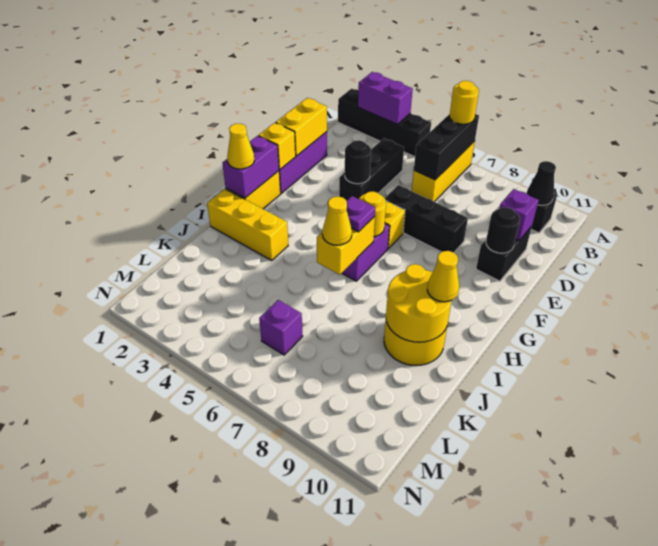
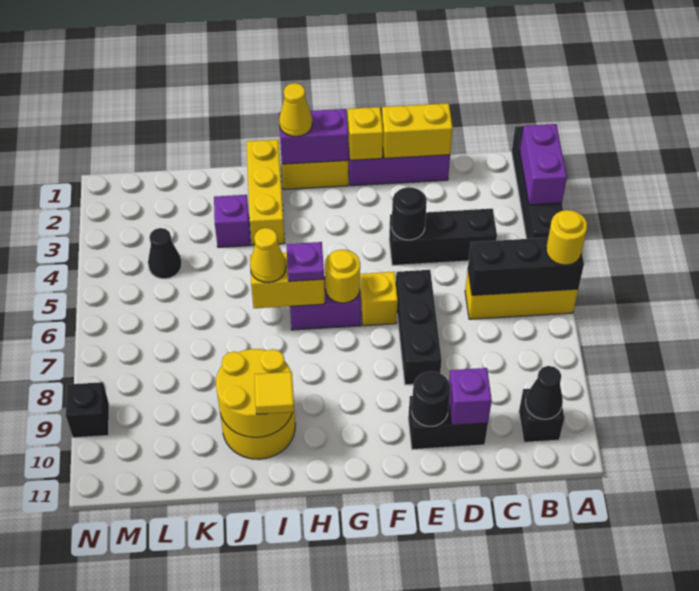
yellow 1x1 cone [427,251,459,302] -> yellow 1x1 tile [254,372,294,414]
none -> black 1x1 cone [148,228,182,279]
purple 1x1 brick [259,300,303,355] -> purple 1x1 brick moved to [214,195,250,247]
none -> black 1x1 brick [66,382,109,438]

